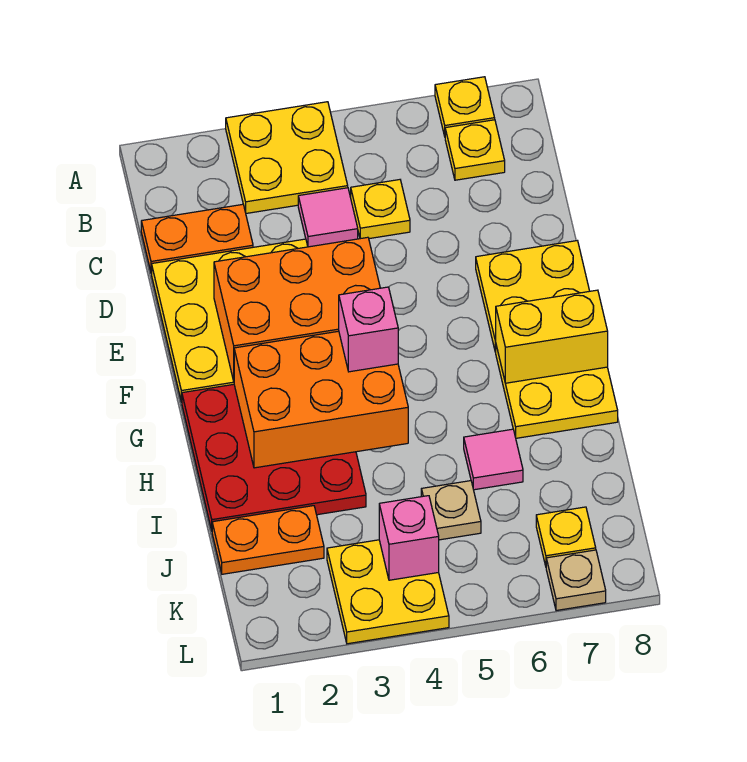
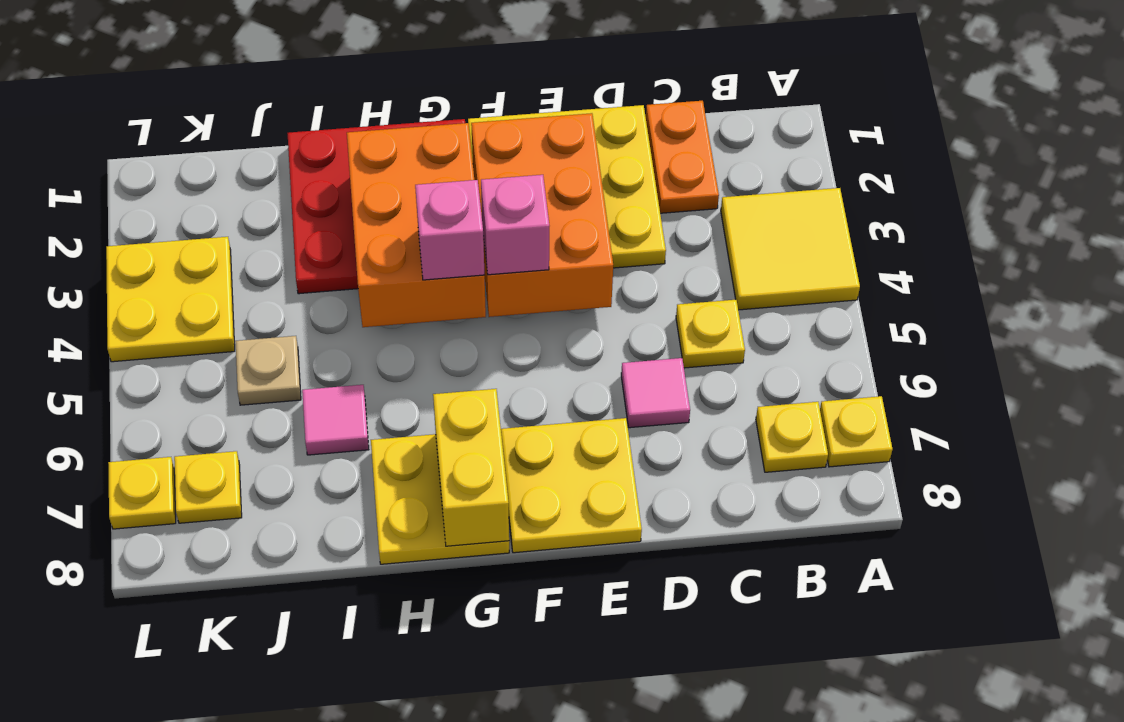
yellow 2x2 plate [226,102,348,213] -> yellow 2x2 tile [721,188,860,310]
pink 1x1 tile [298,188,358,247] -> pink 1x1 tile moved to [621,358,690,428]
orange 1x2 plate [212,506,324,574] -> none
pink 1x1 brick [379,496,439,580] -> pink 1x1 brick moved to [481,175,549,275]
tan 1x1 plate [546,550,606,611] -> yellow 1x1 plate [108,457,176,529]

